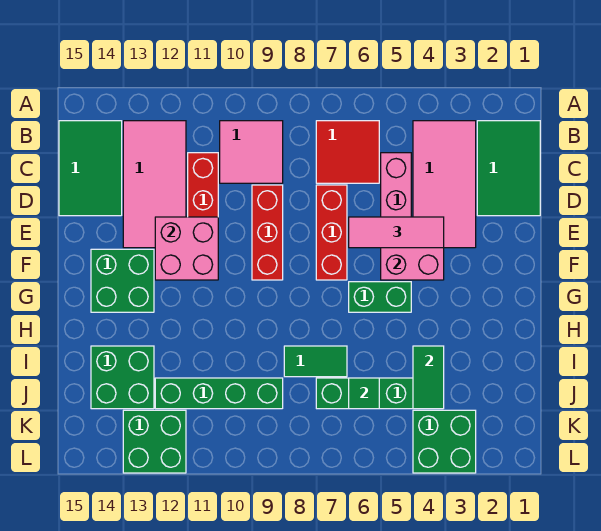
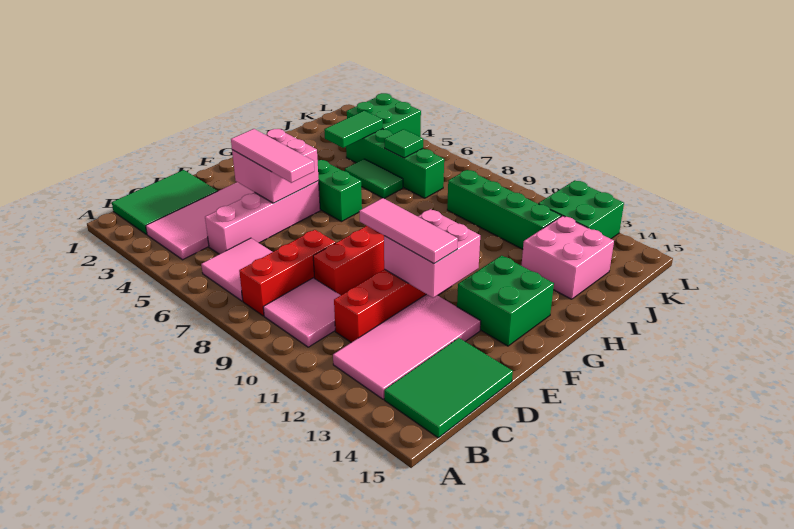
red 2x2 tile [316,121,379,183] -> pink 2x2 tile [201,238,272,301]
red 1x3 brick [316,185,347,280] -> red 1x3 brick moved to [239,230,336,316]
none -> pink 1x3 tile [359,198,458,264]
green 1x2 tile [284,346,347,377] -> green 1x2 tile moved to [345,159,403,199]
green 2x2 brick [91,346,154,409] -> pink 2x2 brick [521,216,614,299]

